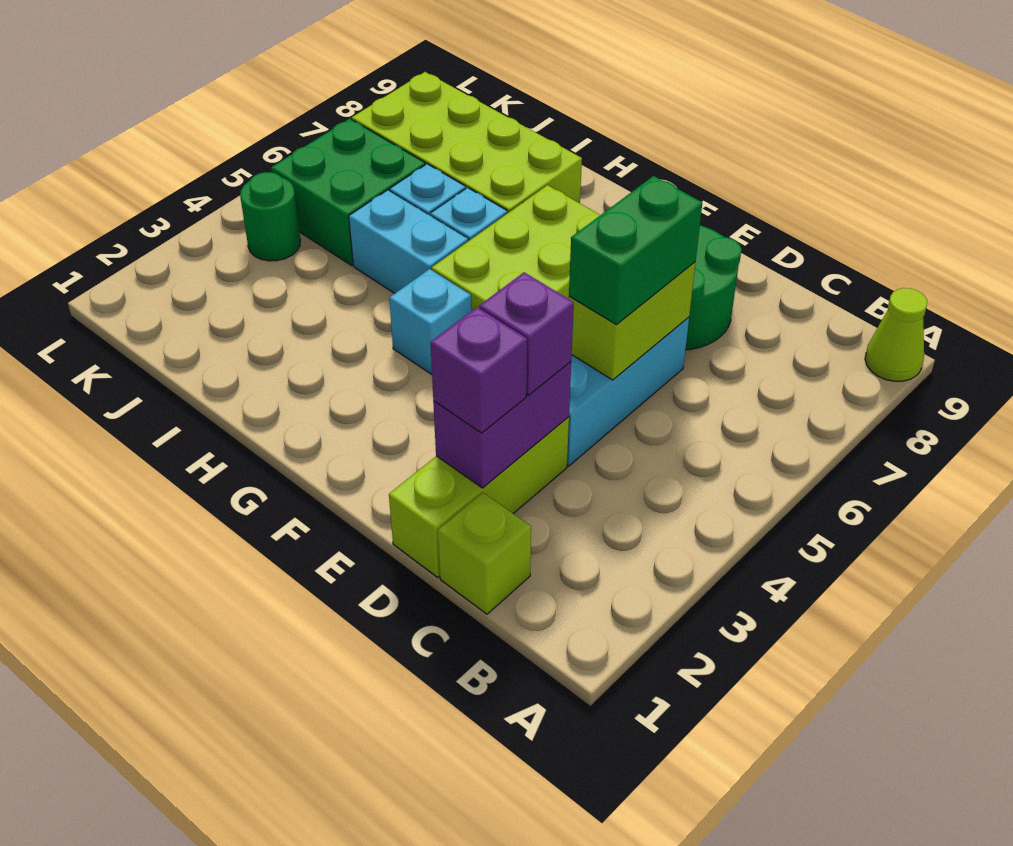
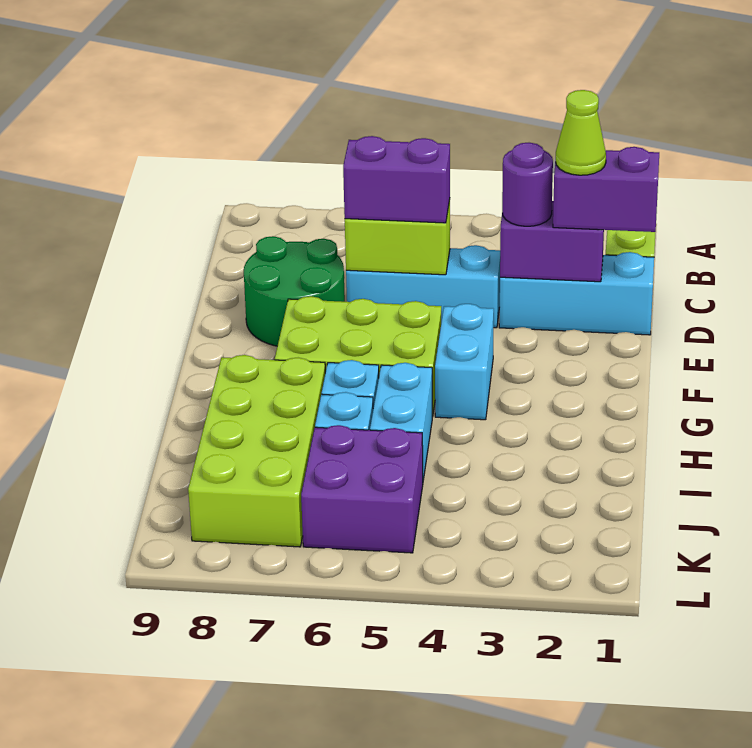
lime 1x1 cone [865,288,927,381] -> lime 1x1 cone moved to [556,90,606,175]
lime 1x3 brick [389,417,569,578] -> cyan 1x3 brick [499,252,654,335]
purple 1x1 brick [431,307,527,433] -> purple 1x2 brick [553,147,659,232]
purple 1x1 brick [479,272,574,395] -> purple 1x1 round brick [502,143,553,226]
green 1x2 brick [569,176,702,325] -> purple 1x2 brick [343,136,450,223]
cyan 1x1 brick [389,269,471,374] -> cyan 1x2 brick [435,304,494,420]
green 2x2 brick [271,119,425,265] -> purple 2x2 brick [301,425,423,553]
green 1x1 round brick [240,172,300,261] -> none

